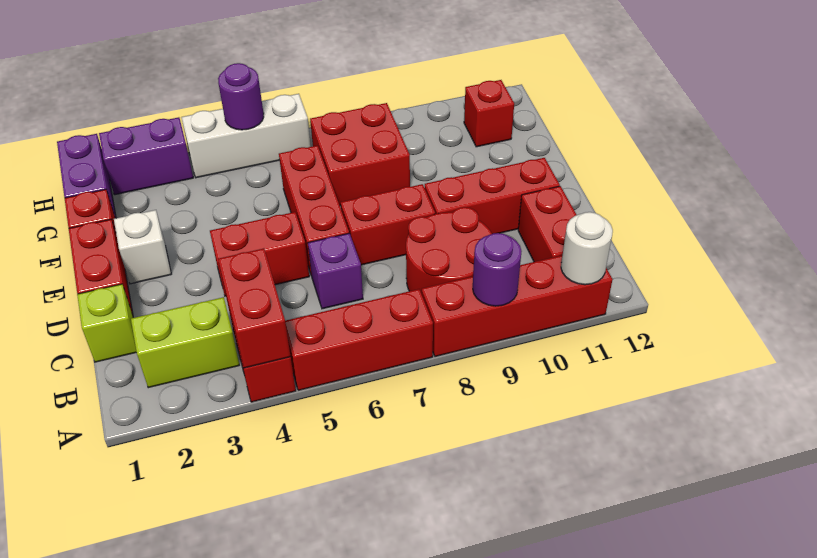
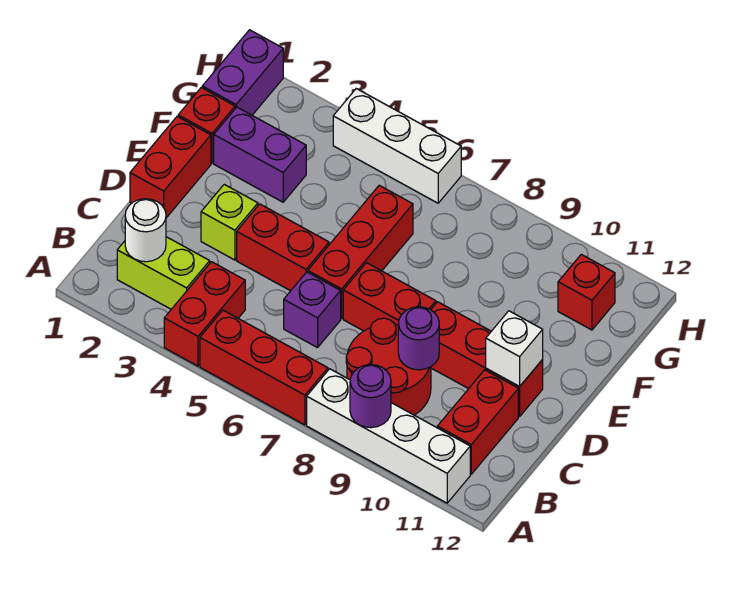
red 1x2 brick [218,248,291,368] -> none
red 1x4 brick [422,255,612,357] -> white 1x4 brick [307,369,470,503]
white 1x1 round brick [561,212,613,285] -> white 1x1 round brick moved to [125,199,166,262]
lime 1x1 brick [77,284,137,362] -> lime 1x1 brick moved to [201,184,258,260]
white 1x1 brick [114,210,171,284] -> white 1x1 brick moved to [486,311,543,387]
red 2x2 brick [310,103,410,206] -> none
purple 1x2 brick [99,117,193,195] -> purple 1x2 brick moved to [214,107,306,202]
purple 1x1 round brick [218,63,264,130] -> purple 1x1 round brick moved to [398,307,439,370]

